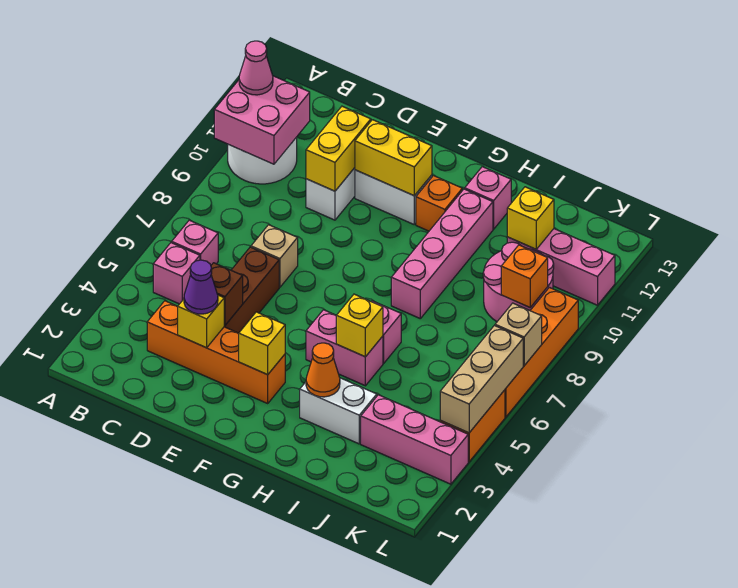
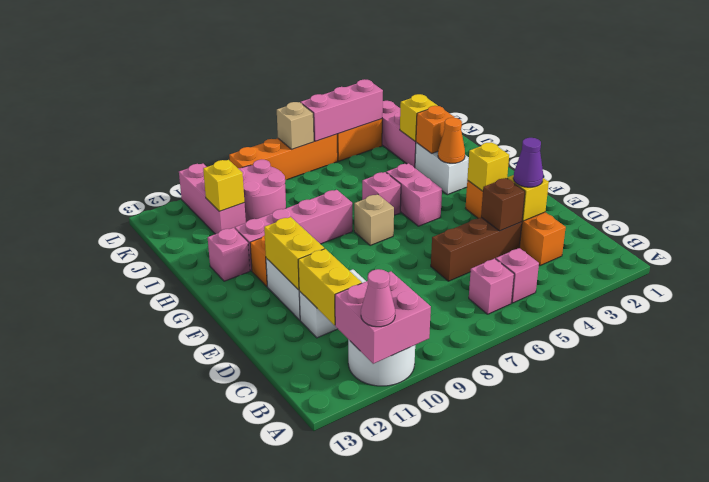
tan 1x1 brick [251,225,298,287] -> tan 1x1 brick moved to [354,194,394,246]
yellow 1x2 brick [306,106,371,191] -> yellow 1x2 brick turned to [298,249,362,325]
yellow 1x1 brick [336,294,383,357] -> yellow 1x1 brick moved to [400,94,438,141]
orange 1x1 brick [501,245,548,307] -> orange 1x1 brick moved to [416,106,455,153]
tan 1x3 brick [440,326,523,433] -> pink 1x3 brick [301,79,383,141]

